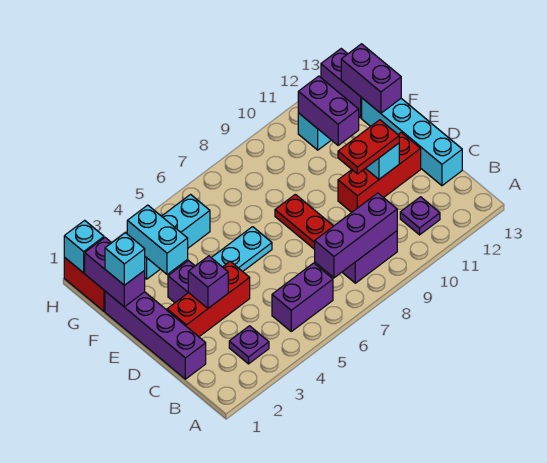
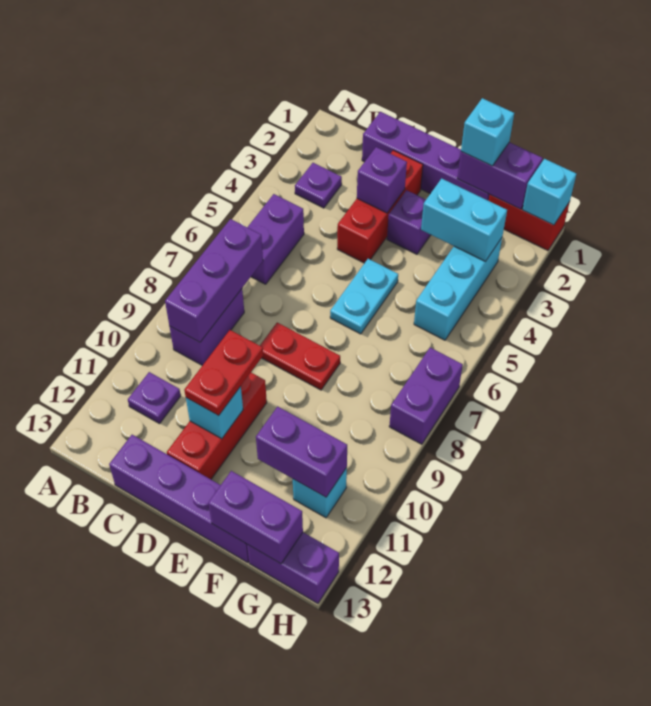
cyan 1x4 brick [362,98,462,186] -> purple 1x4 brick [109,435,249,562]
none -> purple 1x2 brick [389,348,463,444]

